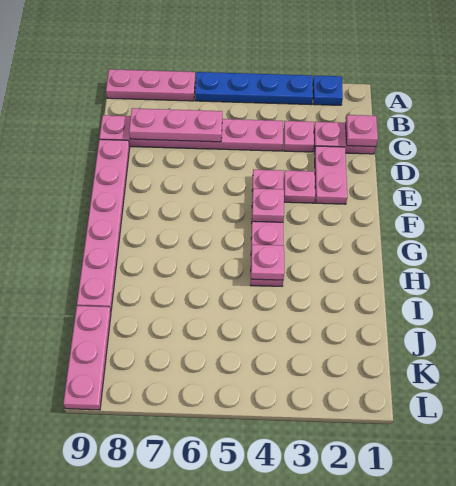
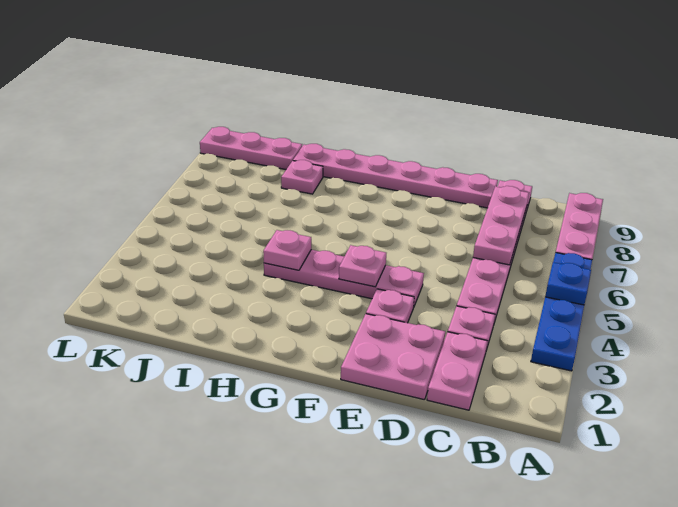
blue 1x1 plate [313,76,343,105] -> blue 1x1 plate moved to [545,262,591,305]
pink 1x1 plate [345,115,378,147] -> pink 1x1 plate moved to [281,160,323,194]
pink 1x2 plate [314,146,347,204] -> pink 2x2 plate [341,314,445,400]

